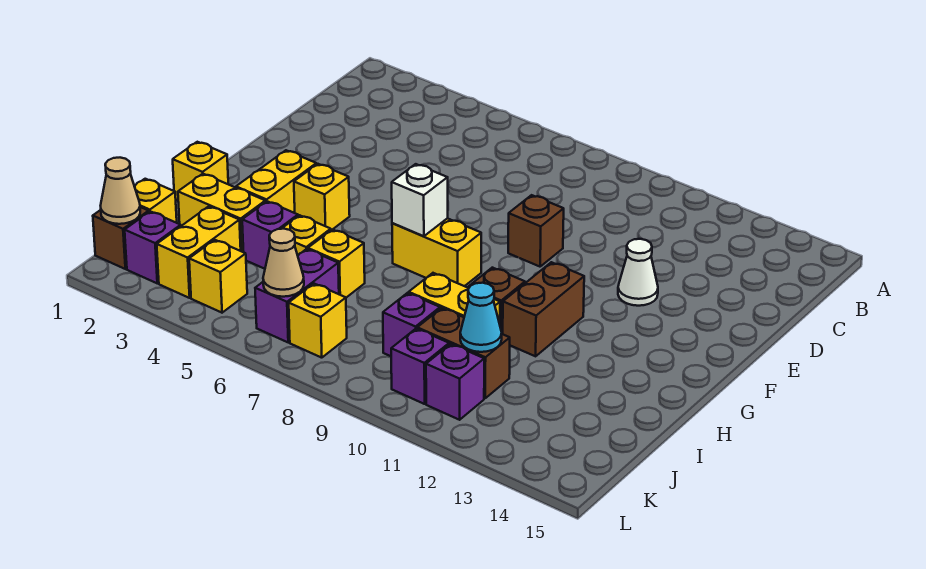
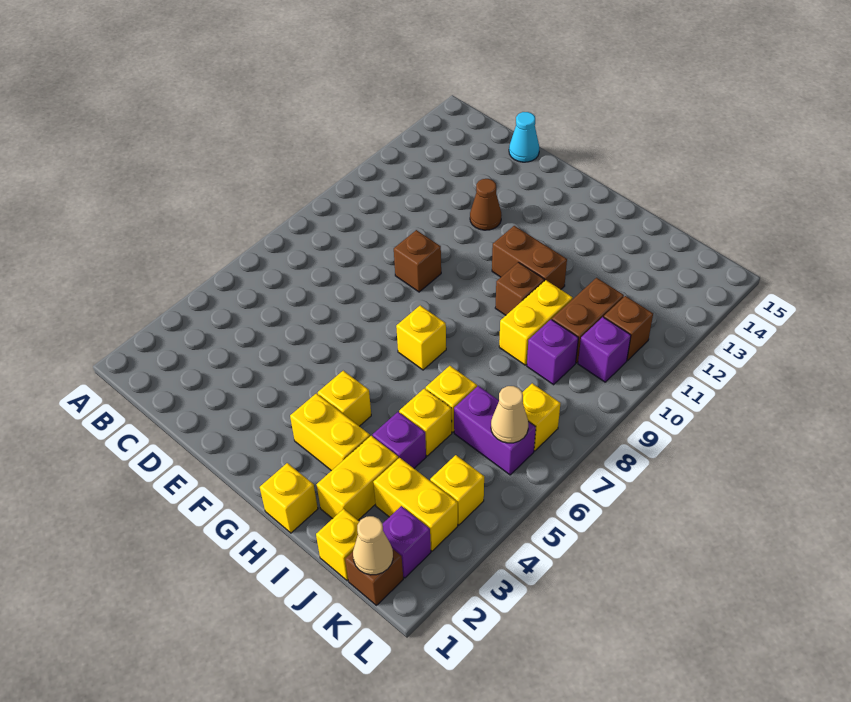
white 1x1 cone [618,239,658,306] -> brown 1x1 cone [470,179,501,230]
yellow 1x2 brick [392,218,481,286] -> yellow 1x1 brick [396,306,446,370]
white 1x1 brick [392,164,448,236] -> none
cyan 1x1 cone [460,283,502,352] -> cyan 1x1 cone moved to [509,112,539,162]
purple 1x1 brick [426,344,484,420] -> brown 1x1 brick [604,296,653,360]

